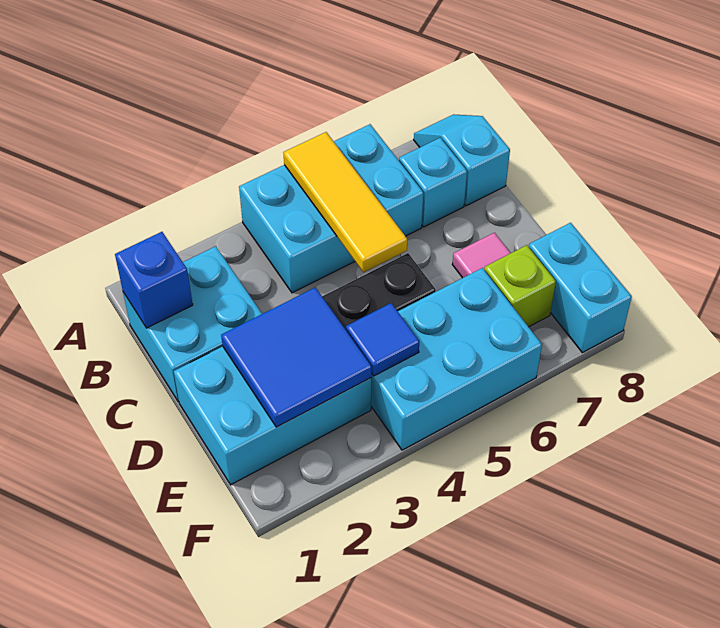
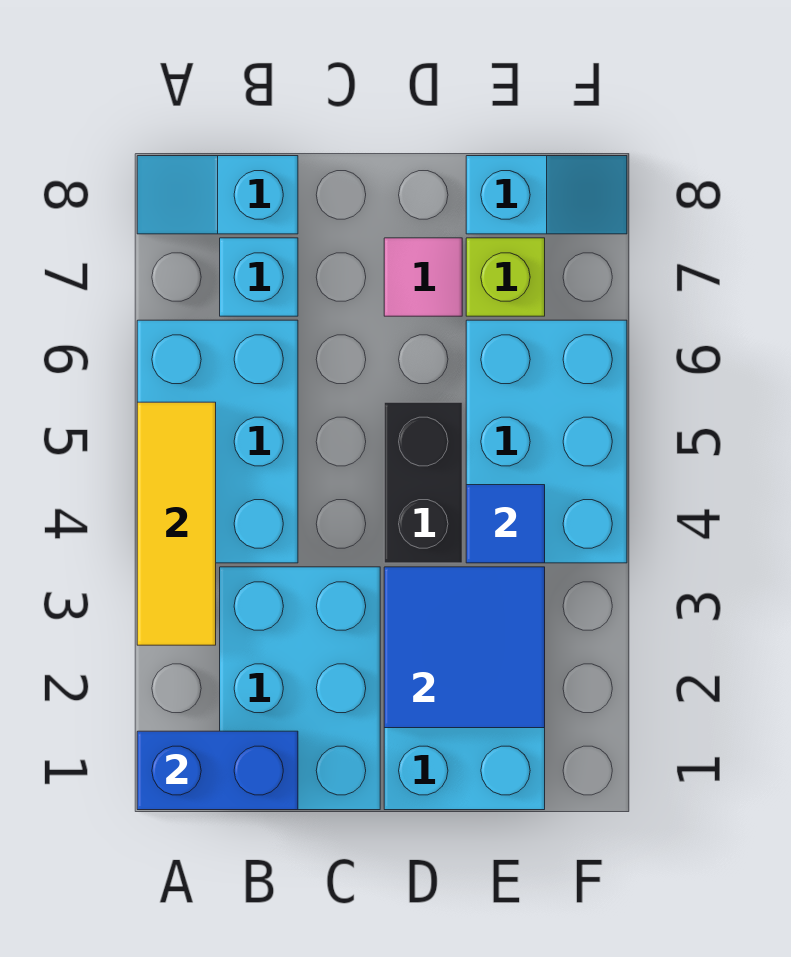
yellow 1x3 tile [283,132,407,272] -> yellow 1x3 tile turned to [137,402,216,645]
cyan 2x2 brick [123,246,262,402] -> cyan 2x3 brick [220,567,380,810]
blue 1x1 brick [115,232,193,328] -> blue 1x2 brick [137,731,298,810]
cyan 1x2 brick [529,223,632,353] -> cyan 1x2 slope [466,156,627,234]

